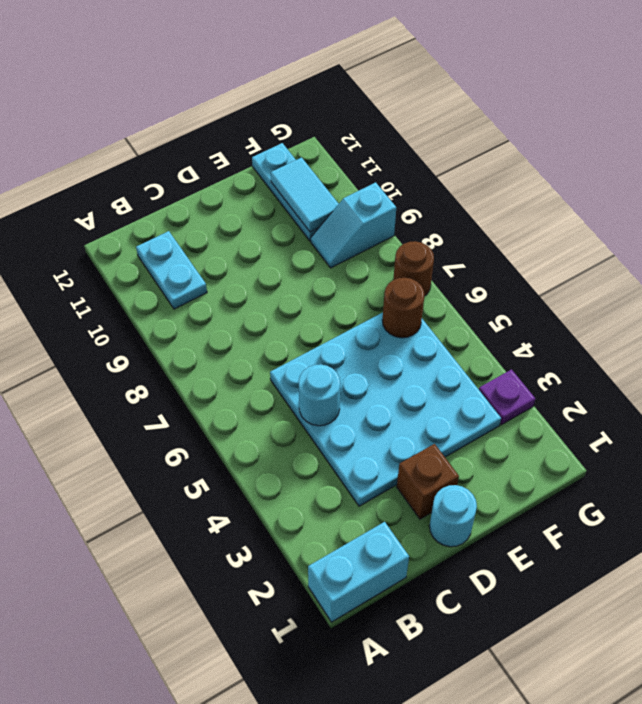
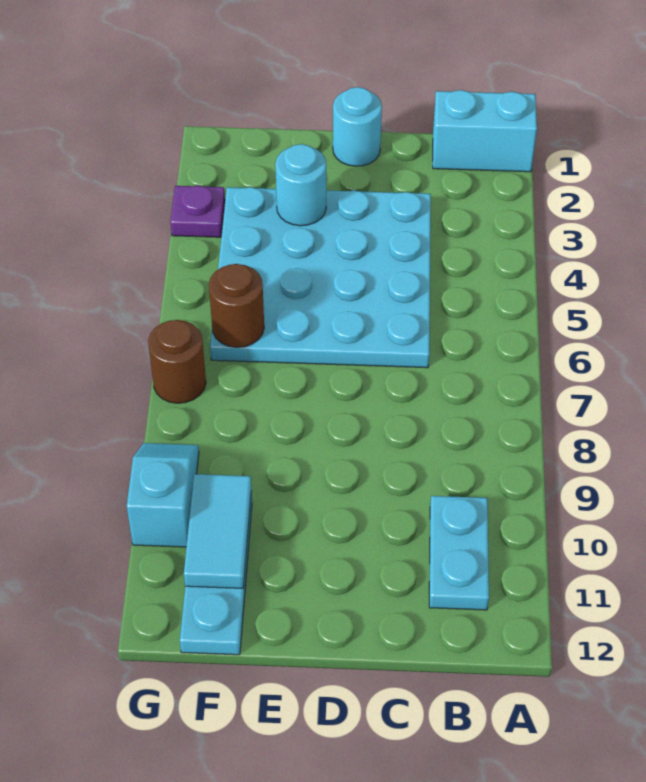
cyan 1x1 round brick [299,364,340,426] -> cyan 1x1 round brick moved to [275,144,326,226]
brown 1x1 brick [397,444,459,519] -> none
cyan 1x2 slope [311,182,396,268] -> cyan 1x2 slope turned to [127,443,199,547]

